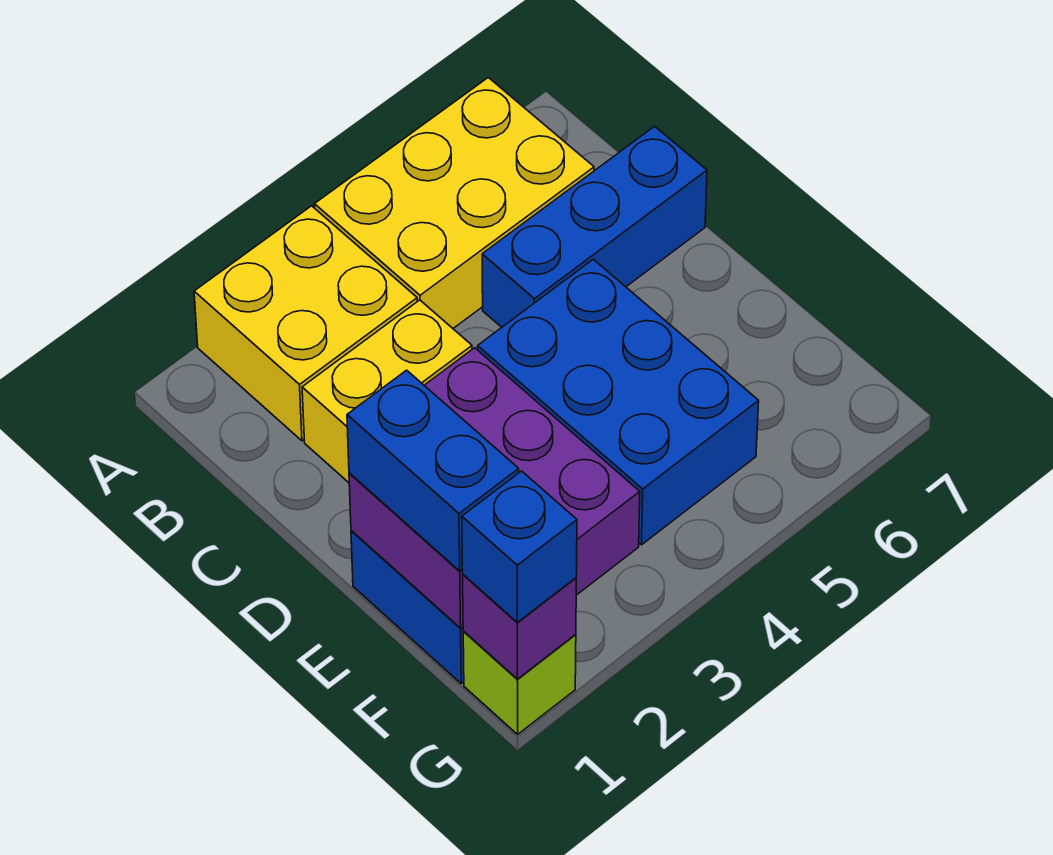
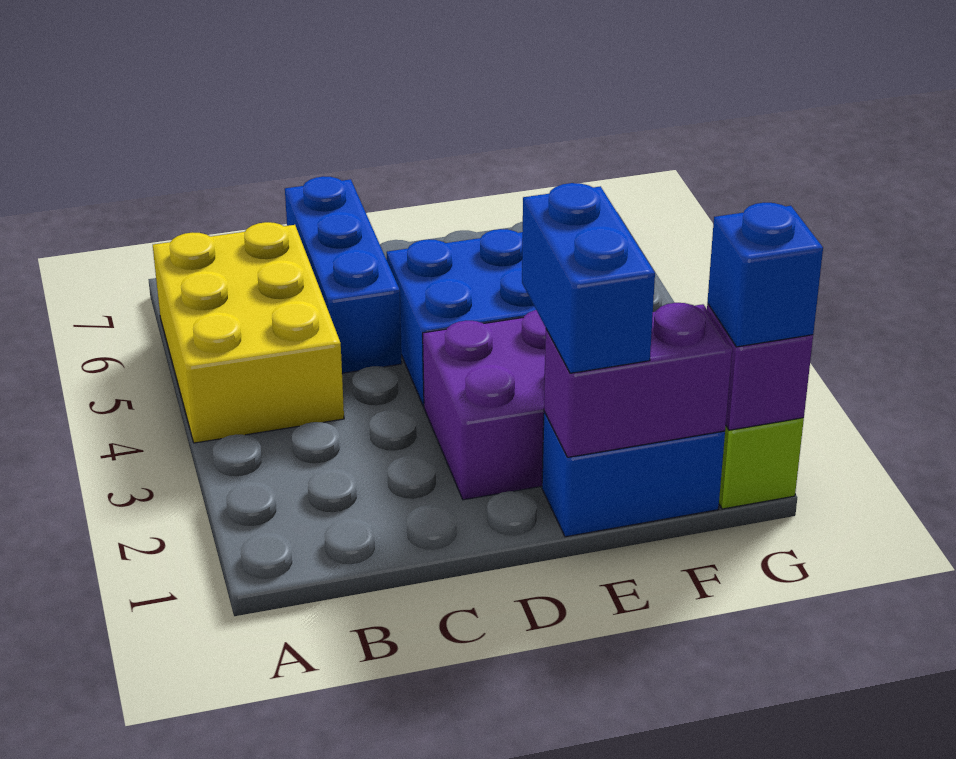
yellow 2x2 brick [194,206,417,441] -> none
yellow 1x2 brick [302,300,472,483] -> none
blue 1x2 brick [347,370,519,571] -> blue 1x2 brick turned to [522,183,655,373]

